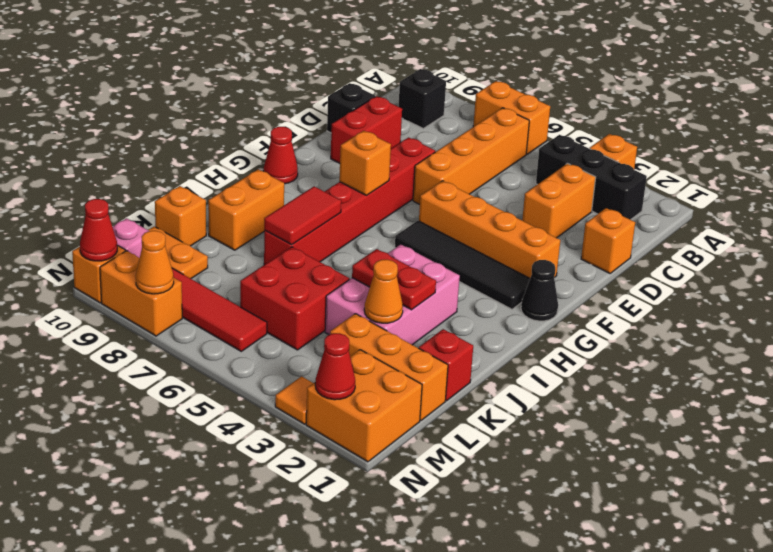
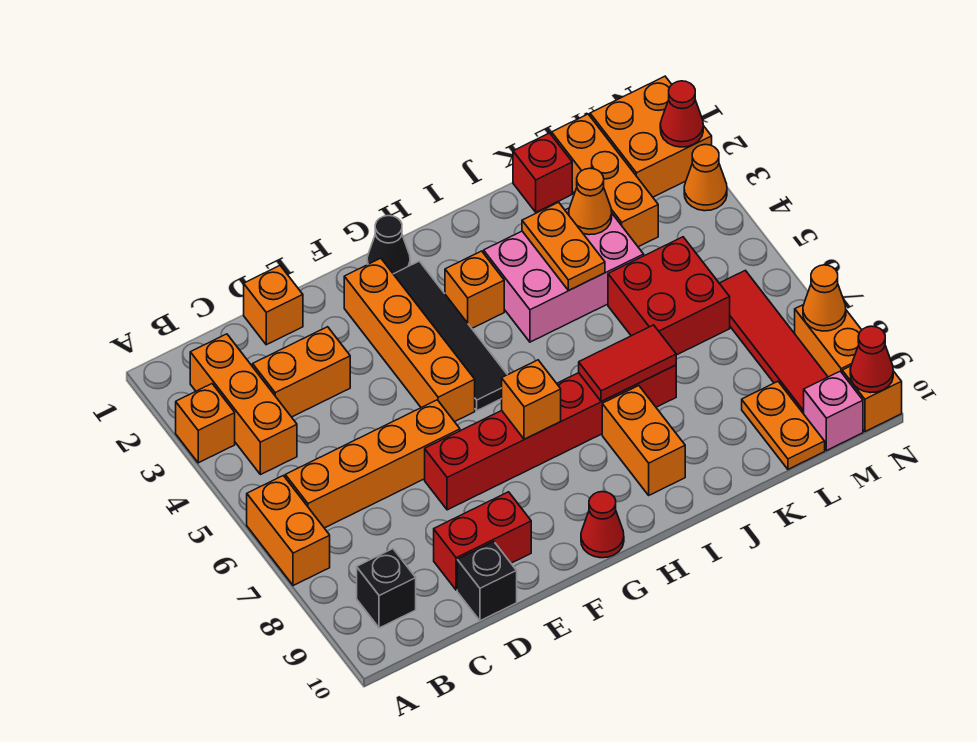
black 1x3 brick [536,135,647,220] -> orange 1x3 brick [190,334,297,475]
orange 1x2 brick [208,170,284,250] -> orange 1x2 brick turned to [602,386,685,495]
red 1x2 plate [352,249,436,310] -> orange 1x2 plate [522,202,605,290]
orange 1x1 brick [155,186,206,246] -> orange 1x1 brick moved to [445,251,504,328]
orange 1x1 tile [275,376,313,424] -> orange 1x1 cone [684,144,727,211]

